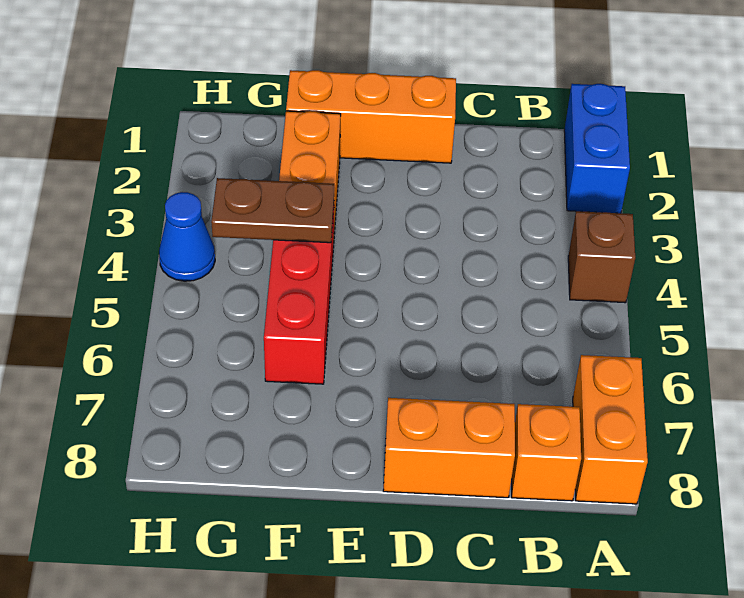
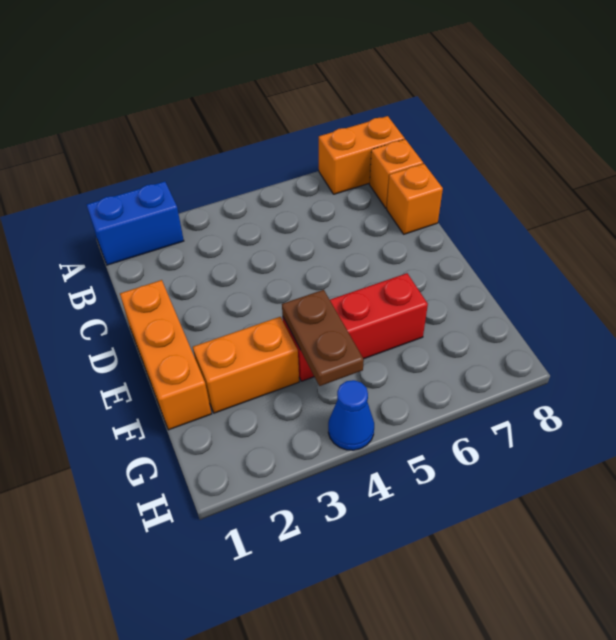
brown 1x1 brick [568,211,635,303] -> none
orange 1x2 brick [383,398,515,498] -> orange 1x1 brick [387,164,443,234]

